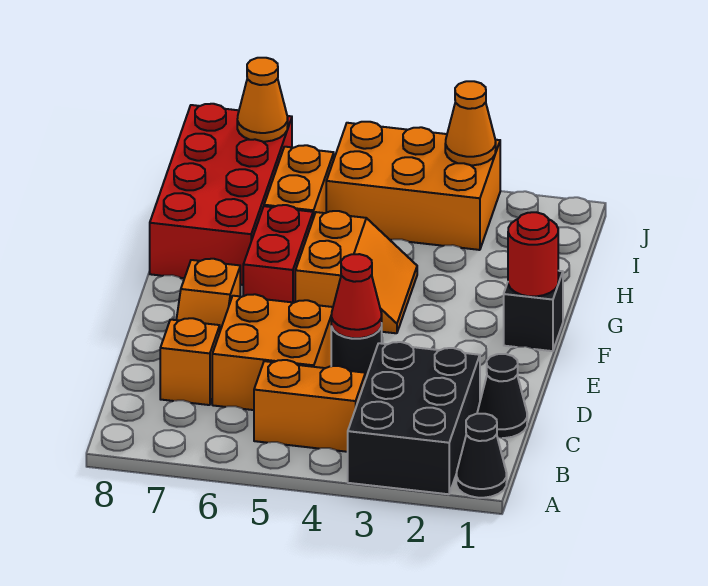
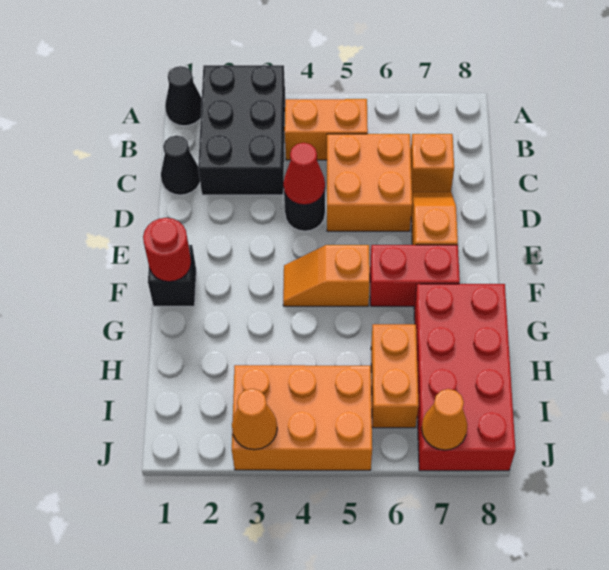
orange 2x2 slope [295,211,417,333] -> orange 1x2 slope [283,245,370,306]
red 1x2 brick [243,205,313,303] -> red 1x2 brick turned to [370,245,460,307]

